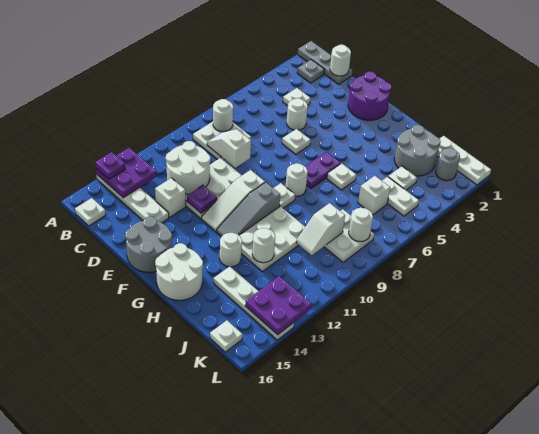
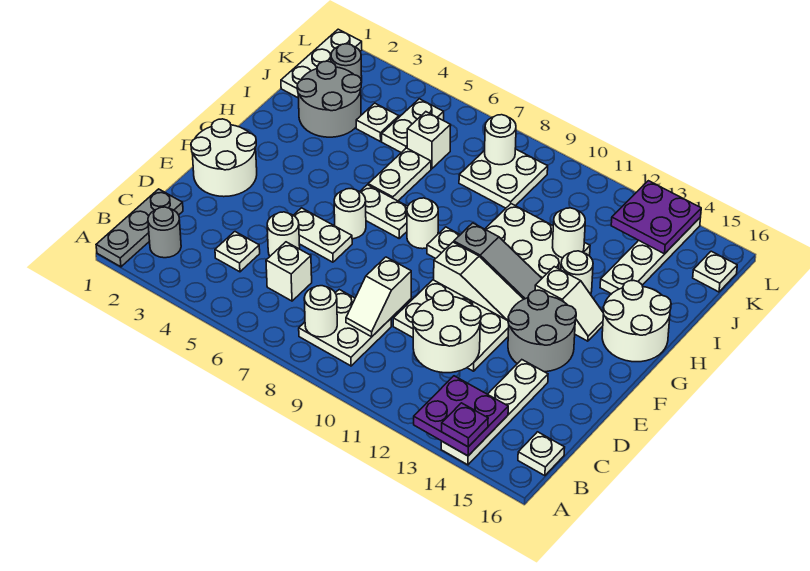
grey 1x1 plate [297,60,325,83] -> grey 1x1 round brick [148,207,181,258]
white 1x1 round brick [330,45,351,76] -> white 1x1 round brick moved to [334,189,366,239]
white 1x1 brick [155,178,186,217] -> white 1x1 brick moved to [266,242,312,301]
purple 2x2 round brick [348,71,392,120] -> white 2x2 round brick [191,119,257,197]
white 1x1 plate [282,129,311,154] -> white 1x2 plate [293,208,352,262]
purple 1x1 plate [187,185,217,213] -> none
grey 2x2 round brick [125,217,172,272] -> grey 2x2 round brick moved to [508,290,576,372]
purple 1x2 plate [305,152,341,189] -> white 1x2 plate [360,185,408,238]
white 1x1 plate [327,163,356,190] -> white 1x2 plate [368,148,431,201]
white 1x2 slope [296,203,345,255] -> white 1x2 slope moved to [535,267,604,341]

